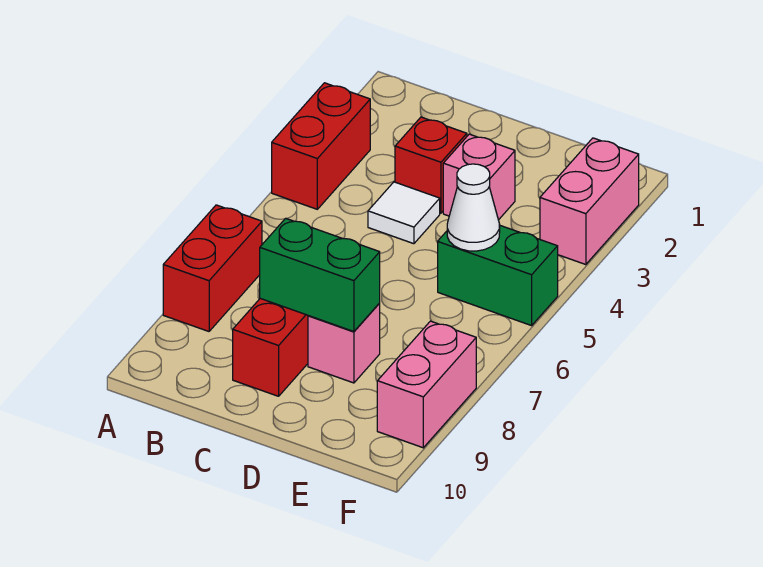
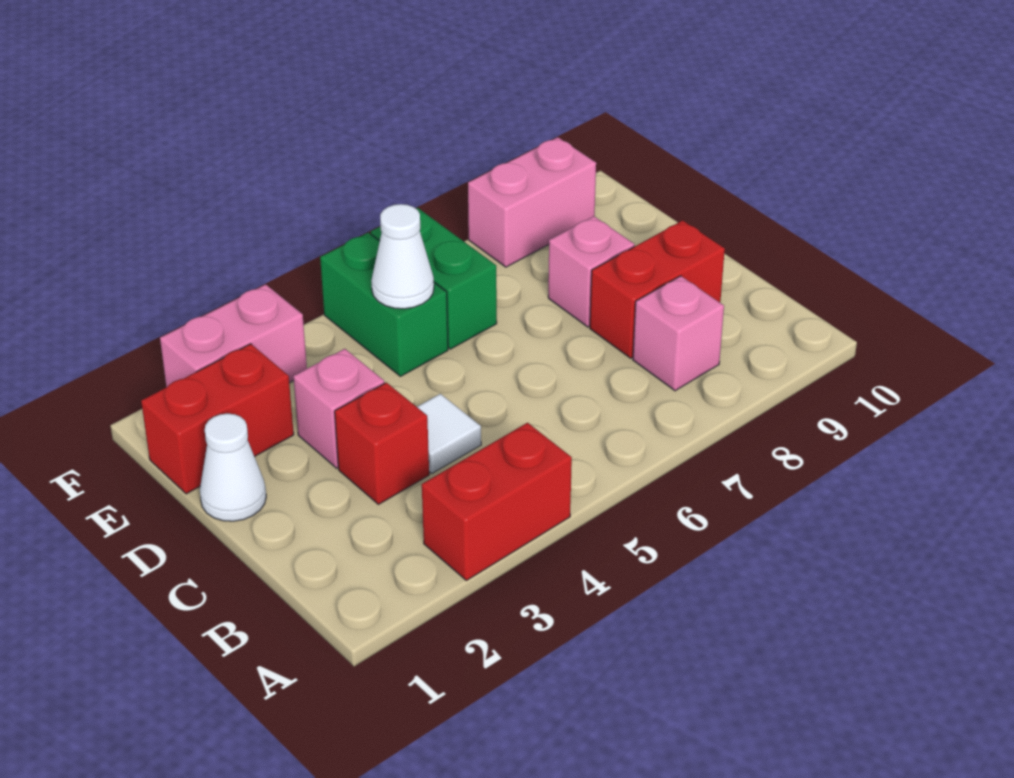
red 1x2 brick [163,205,262,331] -> red 1x2 brick moved to [141,344,294,494]
none -> pink 1x1 brick [633,276,724,391]
green 1x2 brick [260,218,380,332] -> green 1x2 brick moved to [371,208,497,349]
none -> white 1x1 cone [200,413,266,521]

